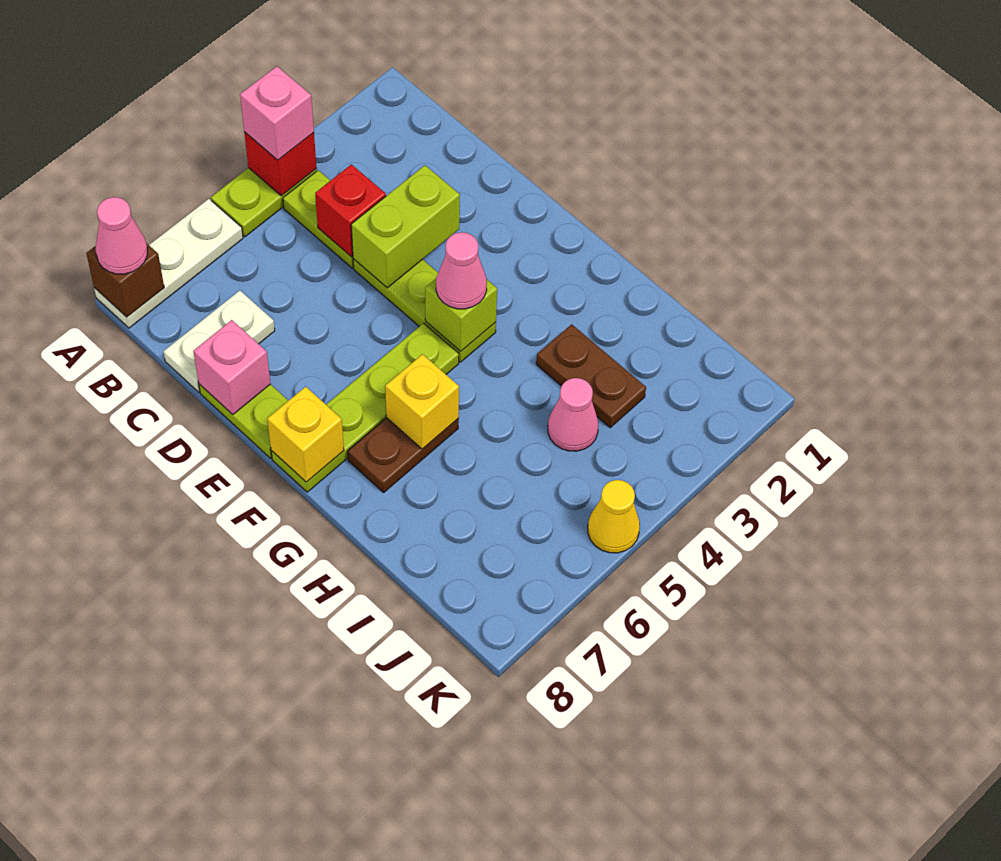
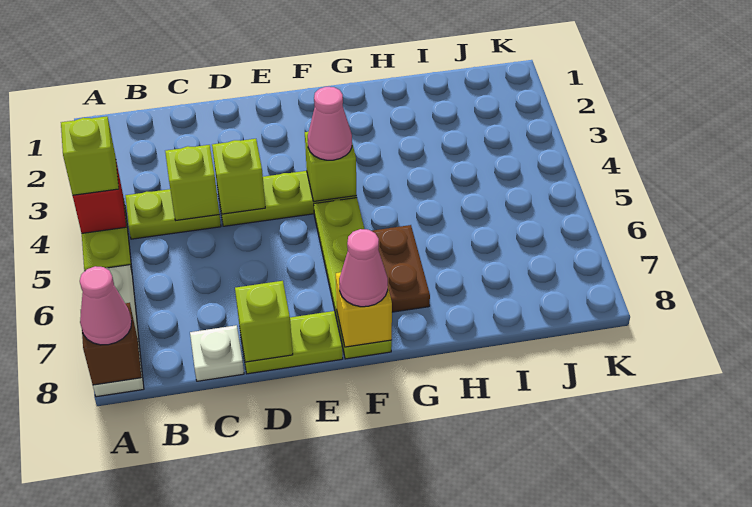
pink 1x1 brick [240,66,314,160] -> lime 1x1 brick [61,116,119,195]
red 1x1 brick [315,164,386,257] -> lime 1x1 brick [165,145,219,220]
white 1x2 plate [163,291,275,392] -> white 1x1 plate [190,325,244,381]
lime 1x2 brick [351,165,460,288] -> lime 1x1 brick [212,139,265,214]
pink 1x1 brick [193,320,270,414] -> lime 1x1 brick [235,281,293,362]
yellow 1x1 brick [385,354,459,449] -> none
brown 1x2 plate [536,324,646,428] -> none
pink 1x1 cone [548,378,598,451] -> pink 1x1 cone moved to [339,229,388,307]
yellow 1x1 cone [588,480,640,553] -> none

